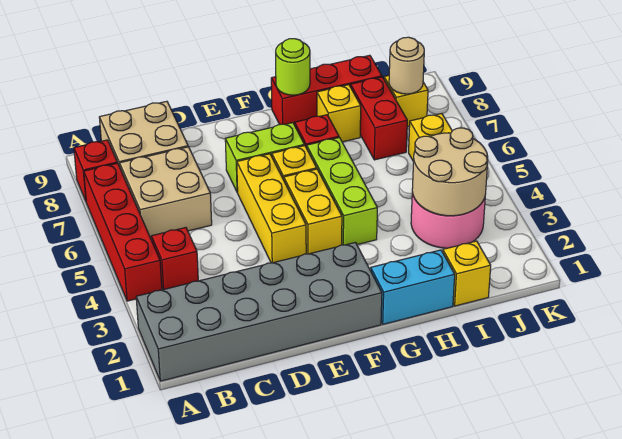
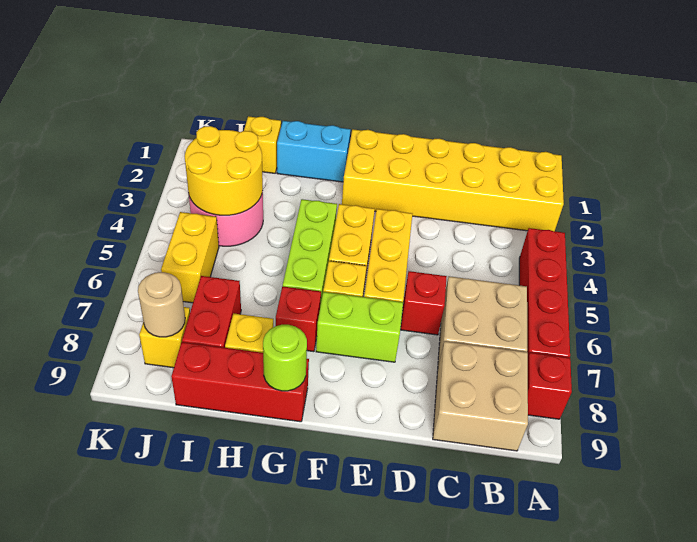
grey 2x6 brick [136,242,382,381] -> yellow 2x6 brick [342,129,564,231]
red 1x1 brick [151,228,198,290] -> red 1x1 brick moved to [400,271,447,335]
tan 2x2 round brick [412,128,488,216] -> yellow 2x2 round brick [185,126,263,215]

